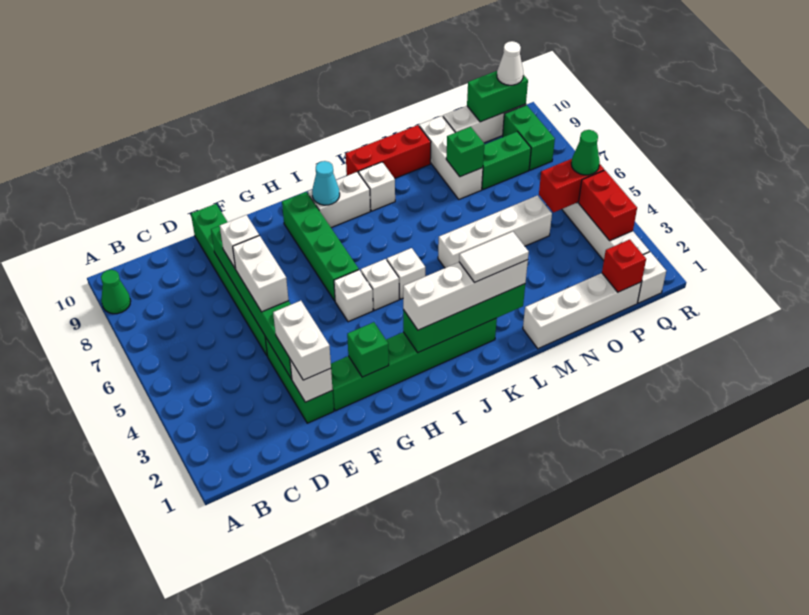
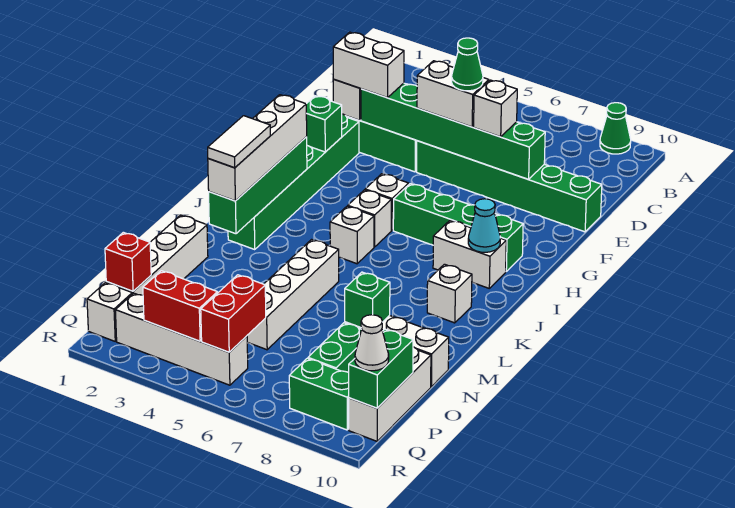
white 1x2 brick [308,172,370,228] -> white 1x2 brick turned to [433,220,506,288]
red 1x3 brick [346,125,431,178] -> none
green 1x1 cone [571,130,600,175] -> green 1x1 cone moved to [452,38,483,91]

